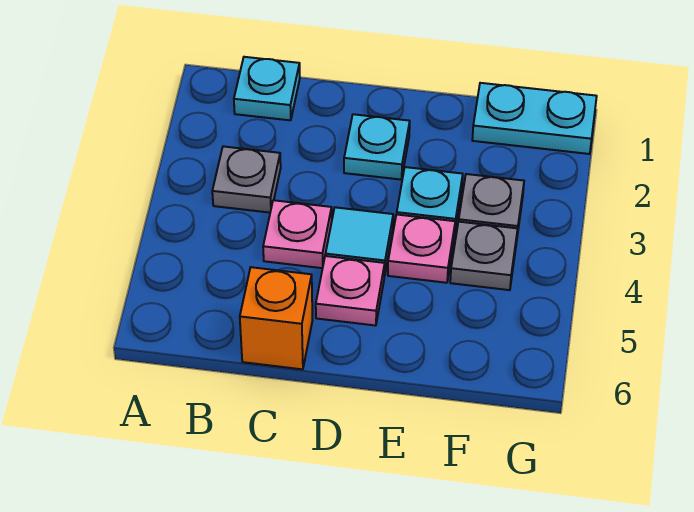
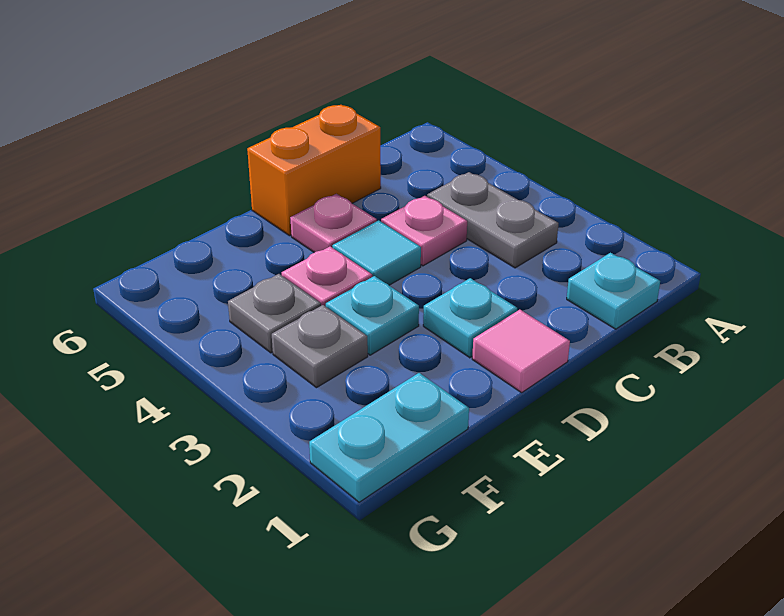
grey 1x1 plate [212,146,281,213] -> grey 1x2 plate [427,172,558,268]
orange 1x1 brick [240,267,312,369] -> orange 1x2 brick [247,105,381,236]
none -> pink 1x1 tile [472,310,570,393]

